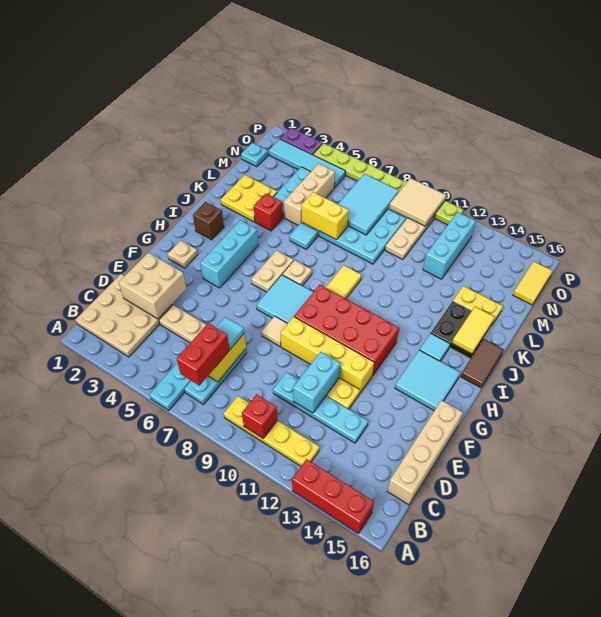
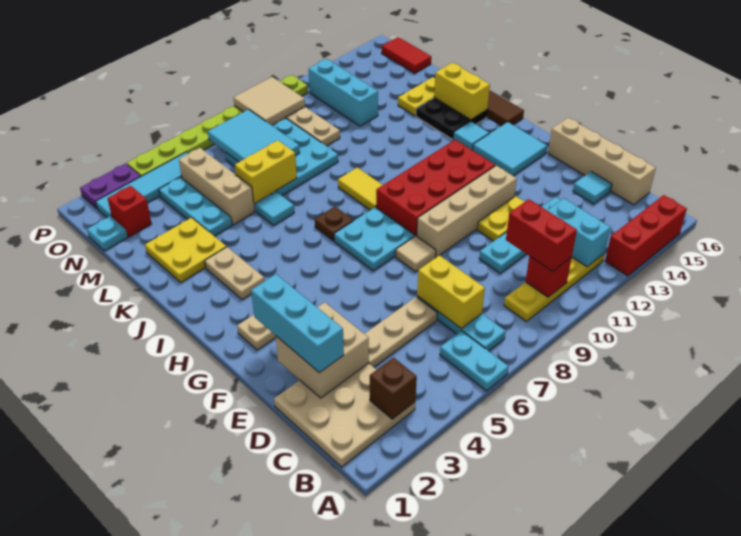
red 1x2 brick [177,323,230,386] -> red 1x2 brick moved to [506,199,577,271]
cyan 1x1 tile [216,317,244,349] -> cyan 1x1 tile moved to [573,172,612,204]
cyan 1x2 brick [293,352,341,413] -> cyan 1x2 brick moved to [547,198,610,267]
yellow 1x4 brick [281,317,374,393] -> tan 1x4 brick [417,166,517,257]
cyan 1x3 brick [200,220,258,288] -> cyan 1x3 brick moved to [251,274,344,373]
cyan 2x2 tile [256,275,313,323] -> cyan 2x2 plate [334,207,415,271]
tan 1x2 plate [251,250,294,292] -> tan 1x2 plate moved to [205,247,264,299]
brown 1x1 brick [193,202,224,240] -> brown 1x1 brick moved to [370,358,417,419]
tan 1x1 plate [283,260,312,286] -> brown 1x1 plate [315,207,353,241]
yellow 1x2 tile [452,307,495,354] -> yellow 1x2 brick [434,63,490,120]
red 1x1 brick [254,193,283,231] -> red 1x1 brick moved to [108,186,152,237]
yellow 1x2 tile [513,261,552,305] -> red 1x2 tile [382,37,431,73]

